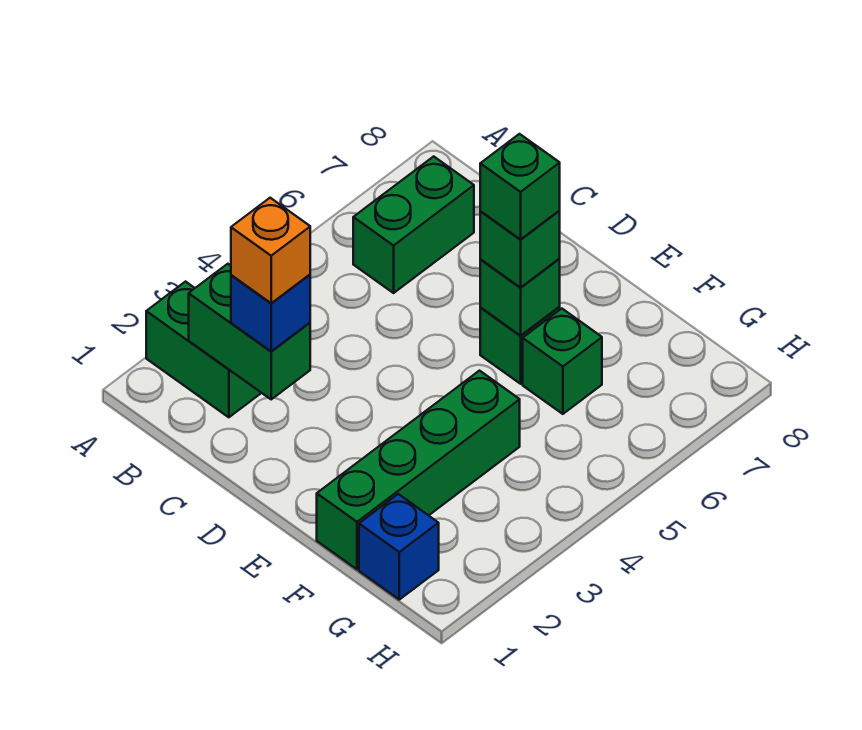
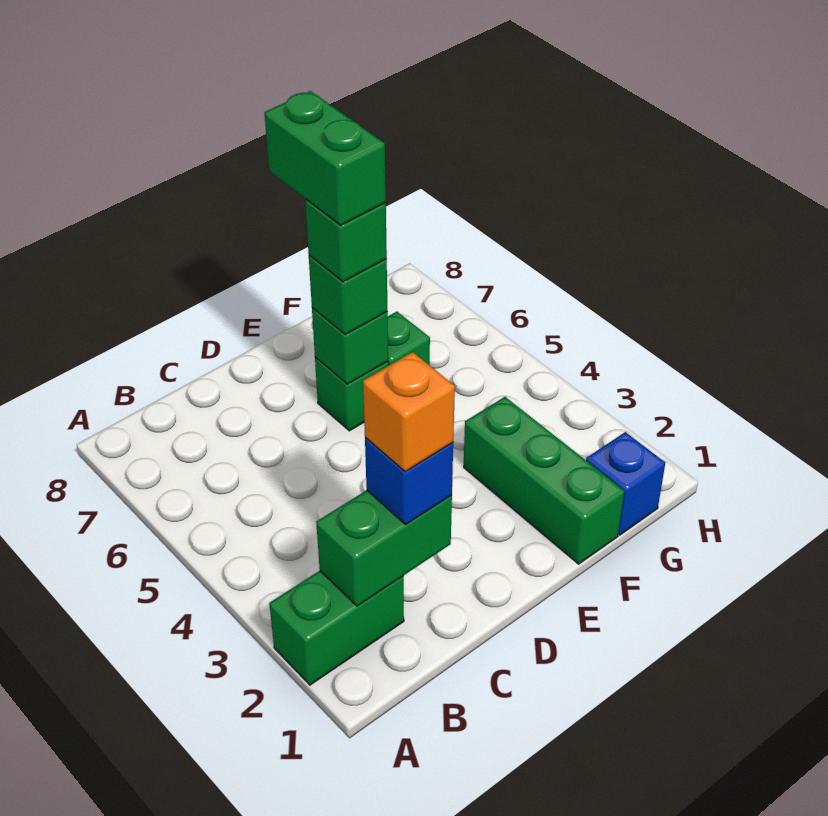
green 1x2 brick [353,156,474,293] -> green 1x2 brick moved to [264,91,386,225]
green 1x4 brick [317,371,520,569] -> green 1x3 brick [464,397,624,564]

